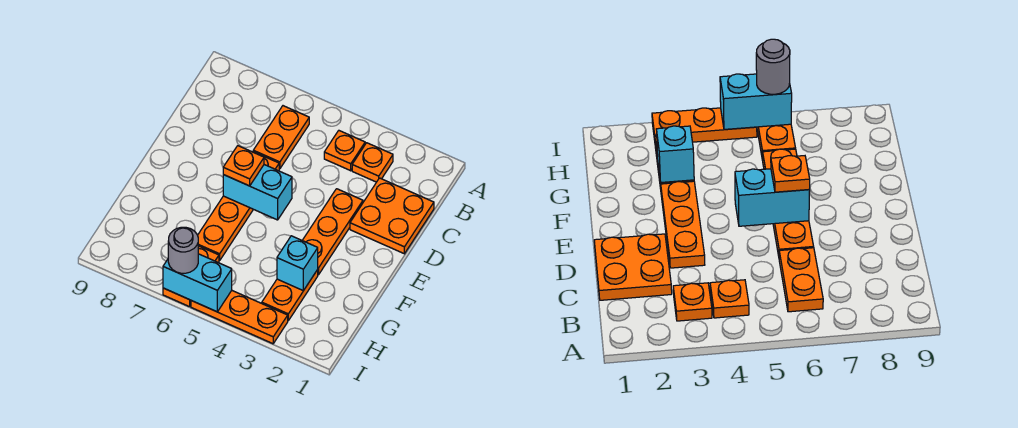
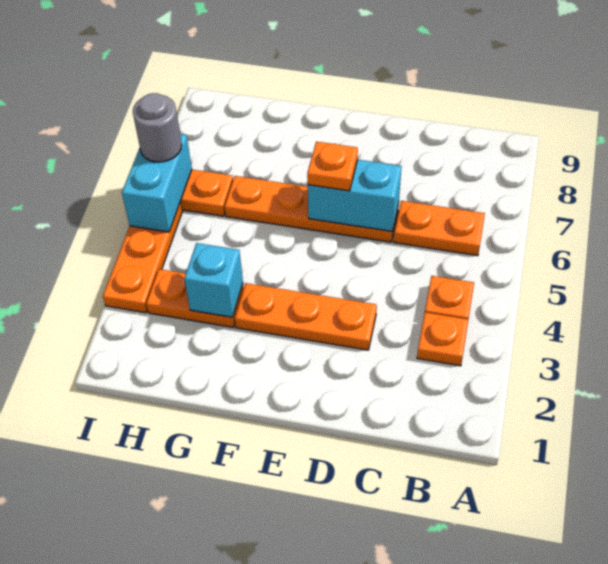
orange 2x2 plate [350,178,434,254] -> none
cyan 1x2 brick [223,165,292,220] -> cyan 1x2 brick turned to [307,160,402,231]

